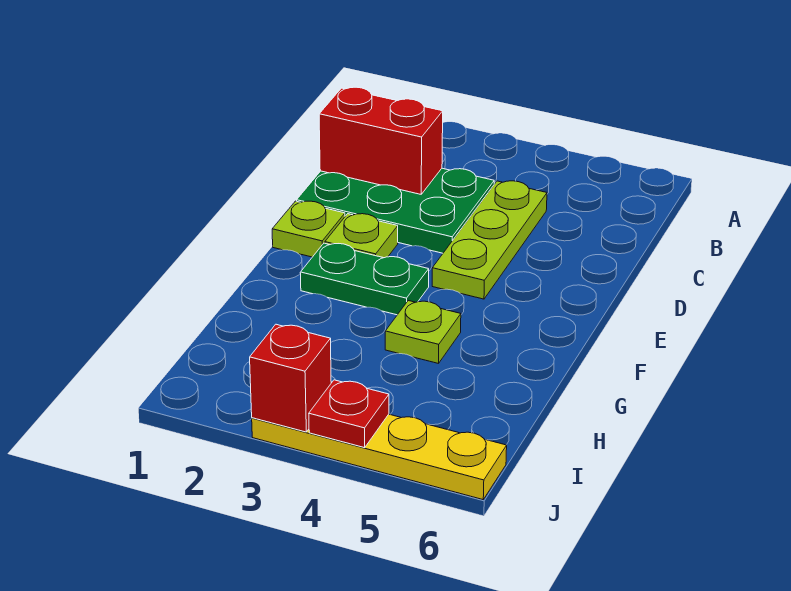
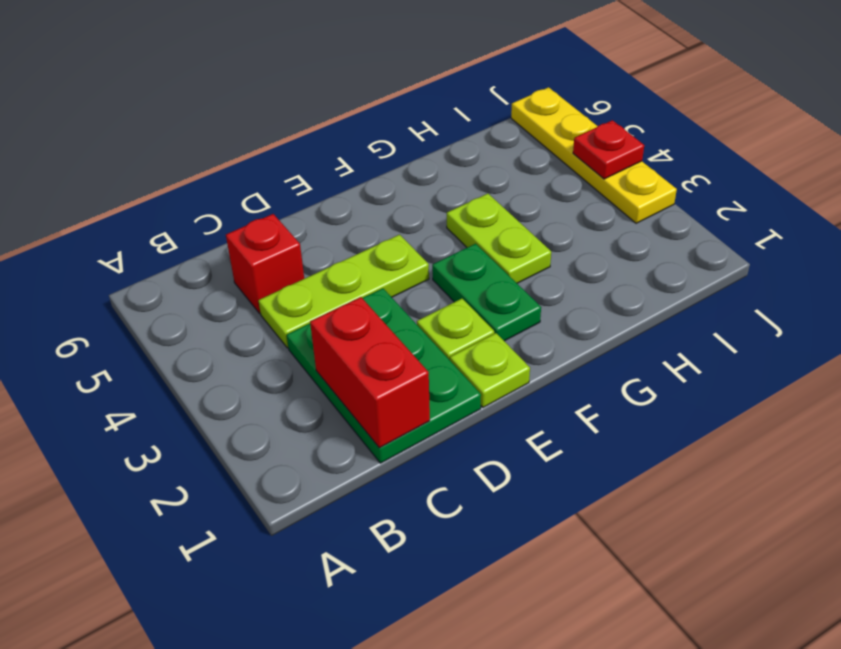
lime 1x1 plate [385,301,461,364] -> lime 1x2 plate [447,194,551,283]
red 1x1 brick [250,324,331,432] -> red 1x1 brick moved to [226,214,304,313]

